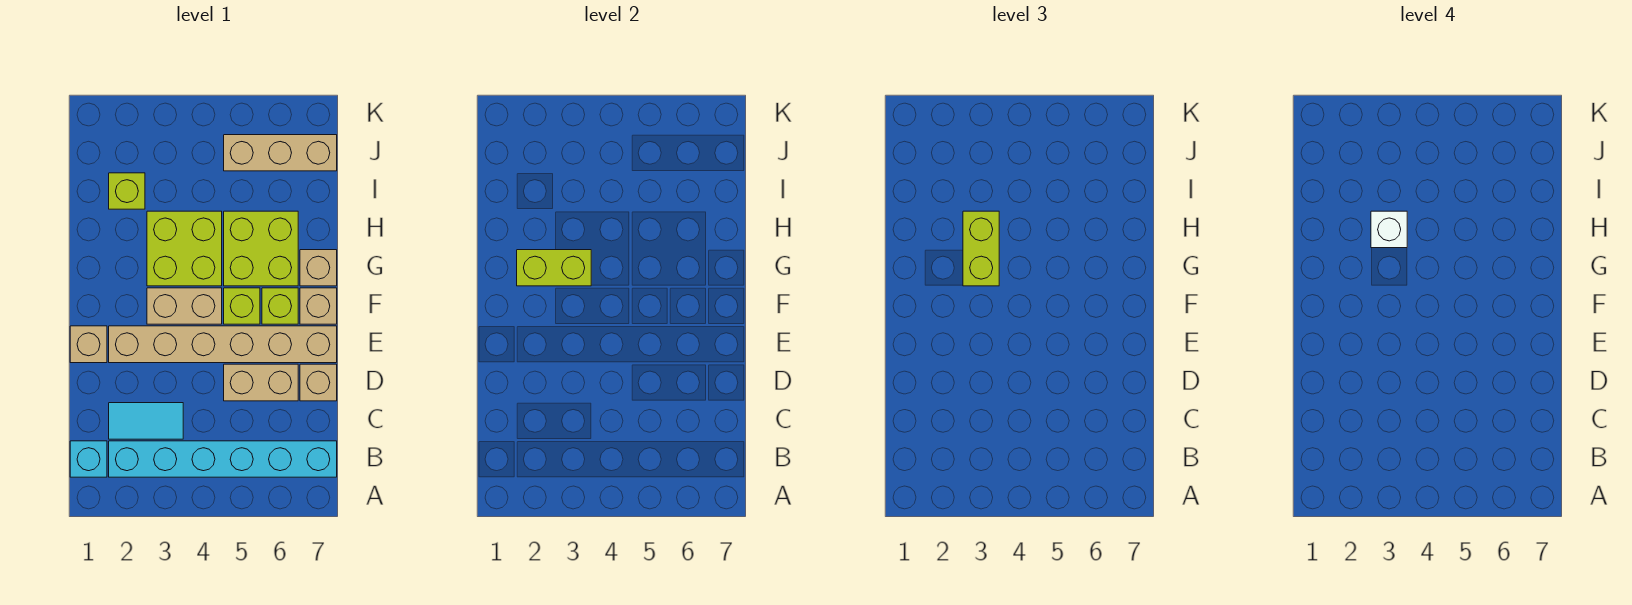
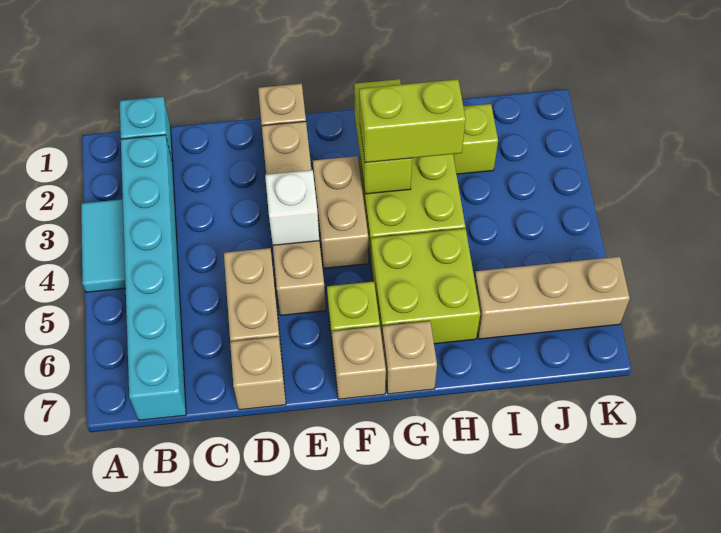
cyan 1x2 tile [109,403,183,439] -> cyan 1x2 tile moved to [81,199,126,292]
tan 1x6 brick [109,326,337,363] -> tan 1x4 brick [262,122,326,315]
lime 1x1 brick [224,288,260,324] -> none
white 1x1 brick [1371,211,1407,248] -> white 1x1 brick moved to [265,170,319,245]
tan 1x3 brick [224,135,337,171] -> tan 1x3 brick turned to [474,257,630,339]

